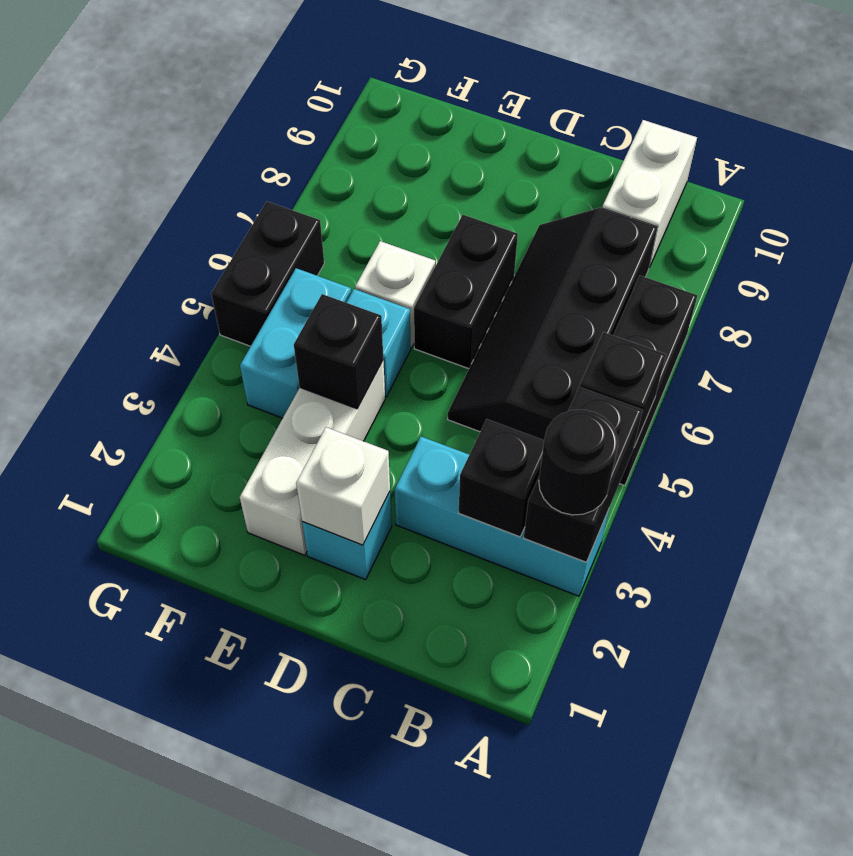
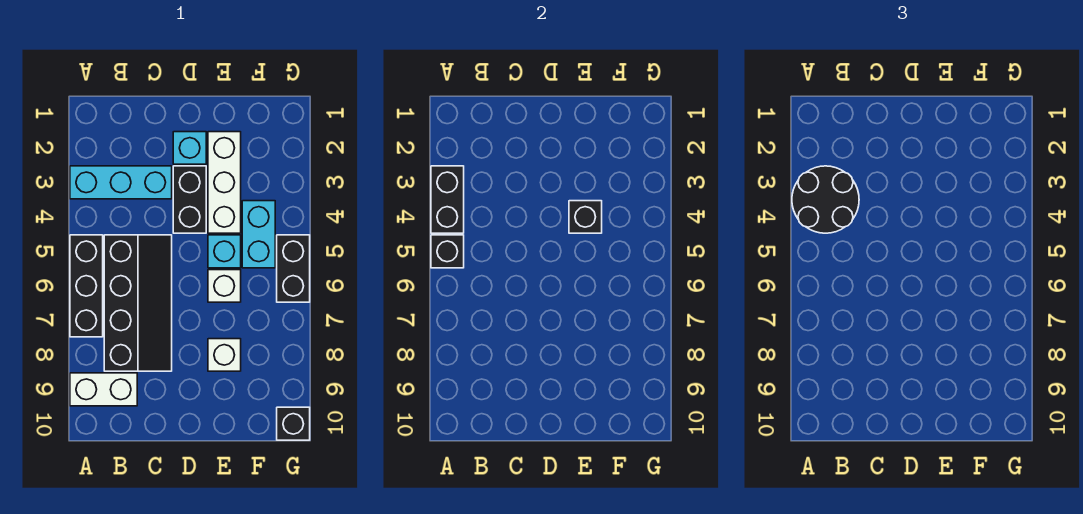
black 1x1 round brick [539,410,618,515] -> black 2x2 round brick [792,166,859,233]
black 1x1 brick [459,419,544,537] -> black 1x1 brick moved to [277,407,310,440]
white 1x2 brick [602,120,697,267] -> white 1x2 brick turned to [70,373,137,406]
white 1x1 brick [296,427,390,545] -> white 1x1 brick moved to [208,339,241,371]
black 1x2 brick [414,215,518,369] -> black 1x2 brick moved to [173,166,206,233]

